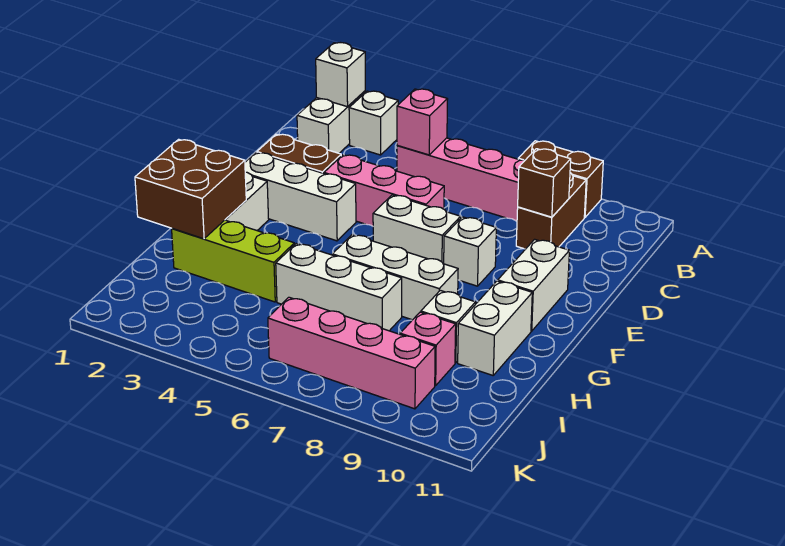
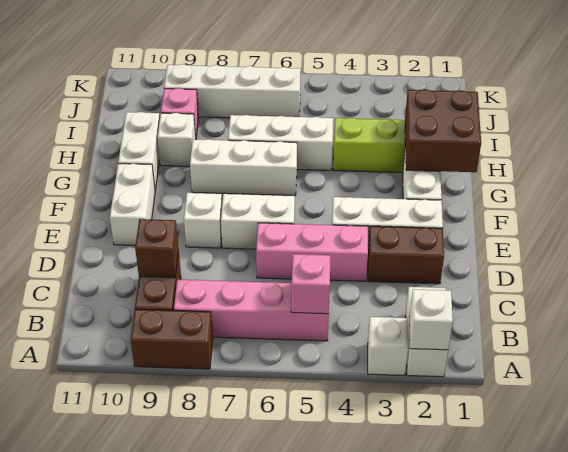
pink 1x4 brick [268,297,435,409] -> white 1x4 brick [164,64,300,118]

